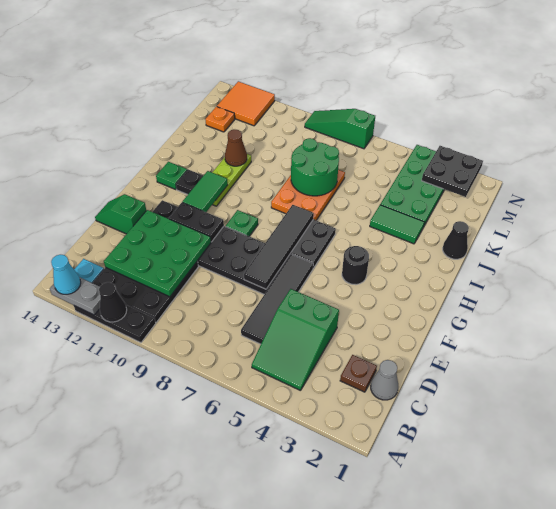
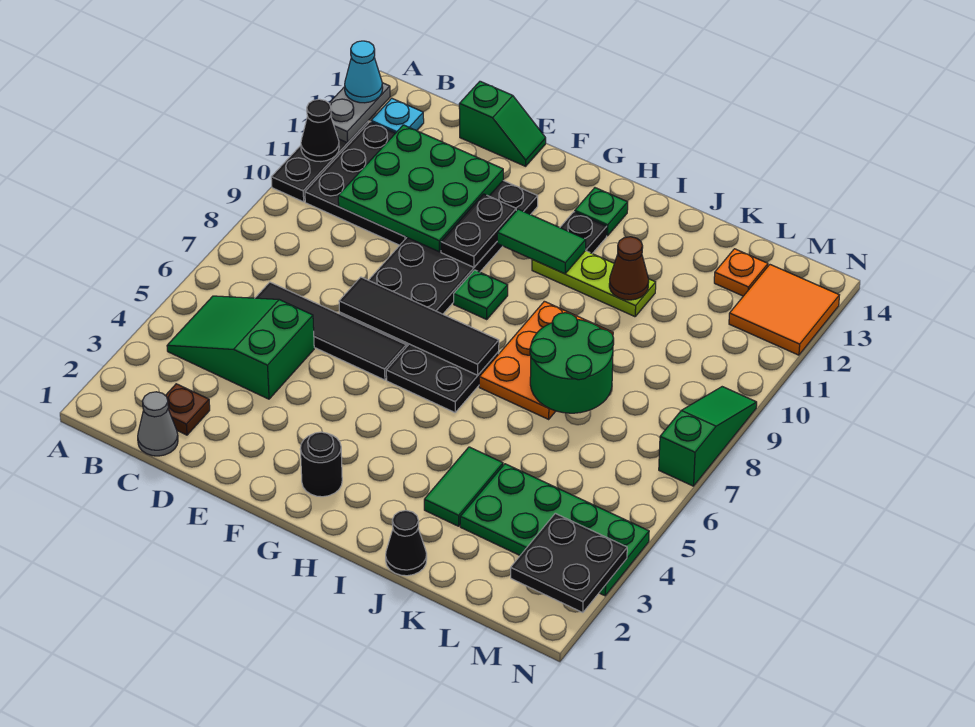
green 1x2 slope [95,194,146,234] -> green 1x2 slope turned to [459,81,546,166]
black 1x1 round brick [342,246,369,285] -> black 1x1 round brick moved to [300,432,342,497]
orange 2x3 plate [271,170,345,220] -> orange 2x3 plate turned to [479,301,613,419]

